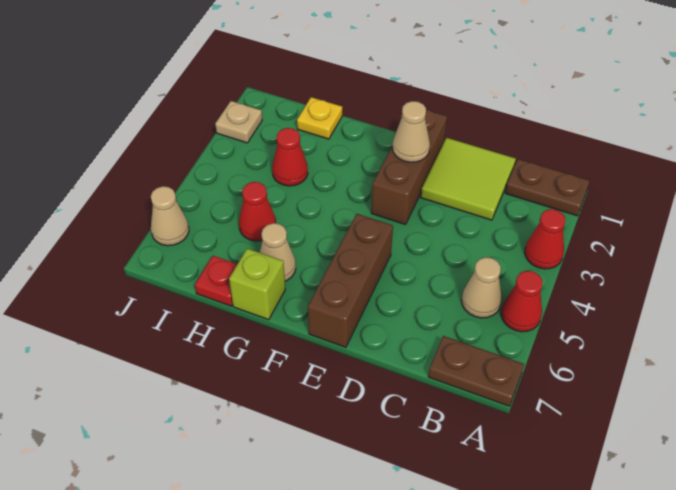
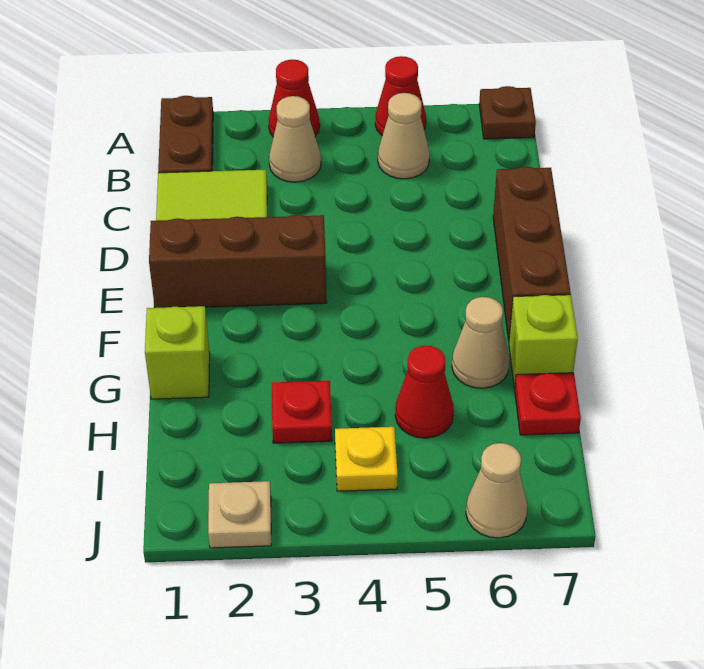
brown 1x2 plate [428,336,524,406] -> brown 1x1 plate [479,86,536,139]
tan 1x1 cone [392,101,430,162] -> tan 1x1 cone moved to [269,96,321,182]
brown 1x3 brick [308,214,393,347] -> brown 1x3 brick turned to [493,167,571,340]
none -> lime 1x1 brick [145,306,210,399]
yellow 1x1 plate [297,97,342,139] -> yellow 1x1 plate moved to [335,427,398,491]
red 1x1 cone [272,128,308,186] -> red 1x1 plate [272,381,332,443]

